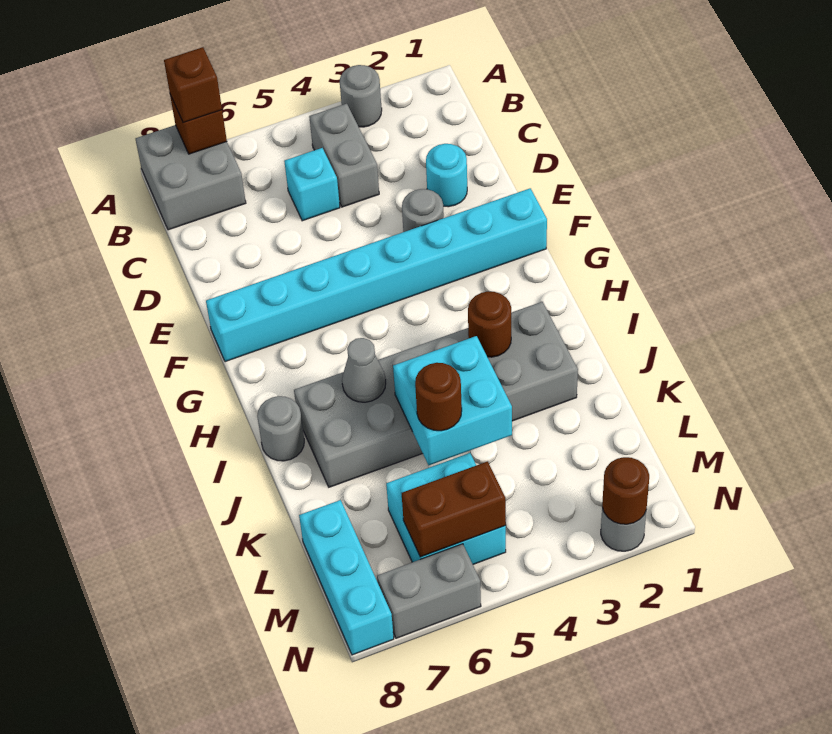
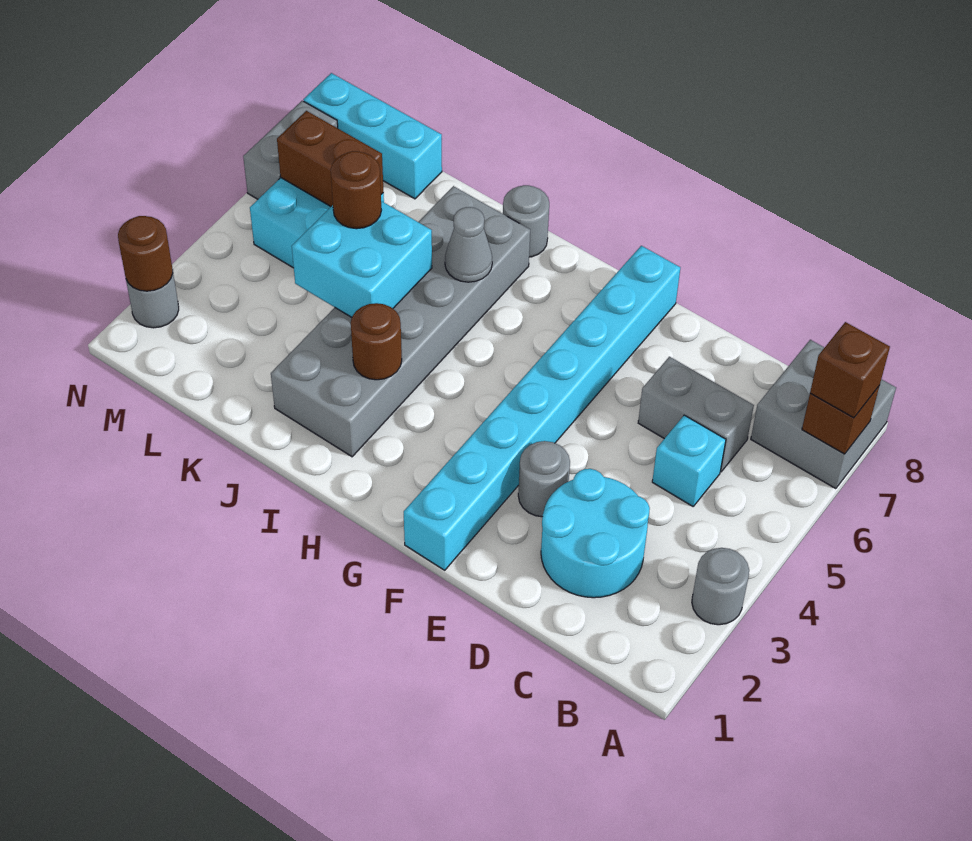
grey 1x2 brick [309,104,379,207] -> grey 1x2 brick moved to [638,357,754,472]
cyan 1x1 round brick [426,144,467,207] -> cyan 2x2 round brick [541,469,650,598]
brown 1x2 brick [402,461,506,557] -> brown 1x2 brick turned to [277,111,383,206]

